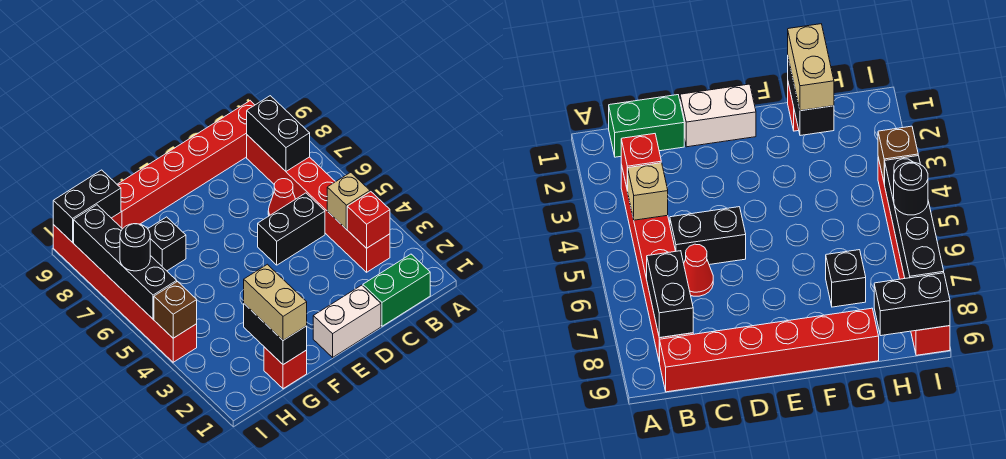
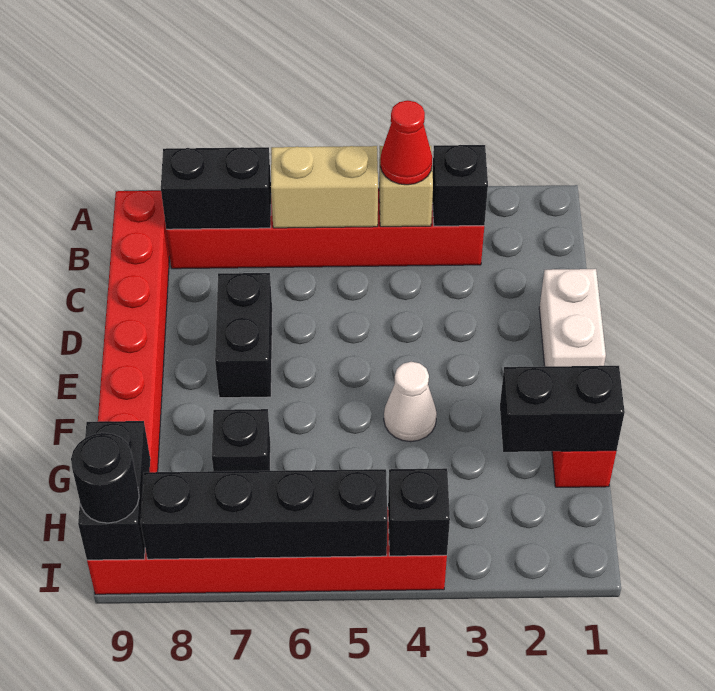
green 1x2 brick [363,254,430,326] -> none
red 1x1 brick [347,192,390,248] -> black 1x1 brick [432,145,488,226]
black 1x2 brick [258,193,325,265] -> black 1x2 brick moved to [215,273,272,398]
red 1x1 cone [268,179,295,216] -> red 1x1 cone moved to [380,100,433,185]
none -> white 1x1 cone [384,362,437,442]
tan 1x2 brick [244,264,307,340] -> tan 1x2 brick moved to [271,146,378,228]
brown 1x1 brick [154,281,197,338] -> black 1x1 brick [388,468,450,556]
black 1x1 round brick [120,224,150,271] -> black 1x1 round brick moved to [71,433,139,523]

